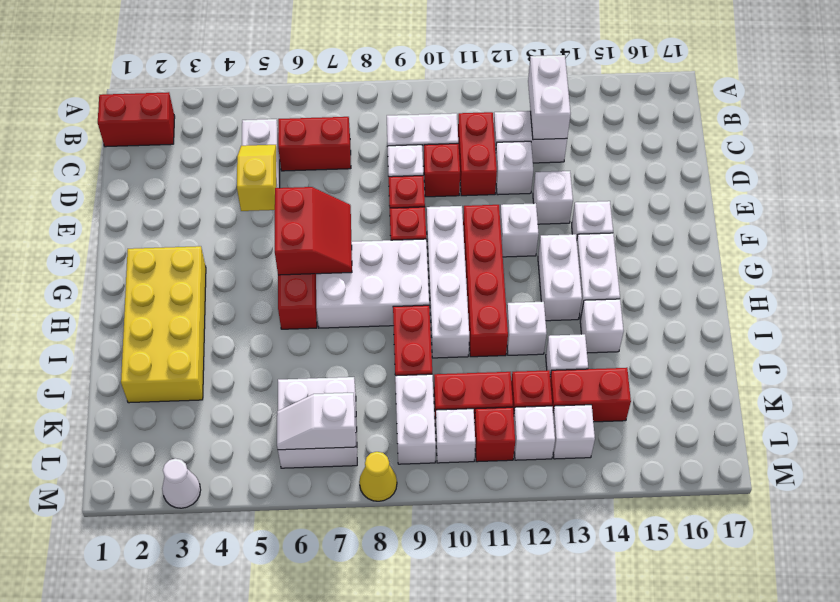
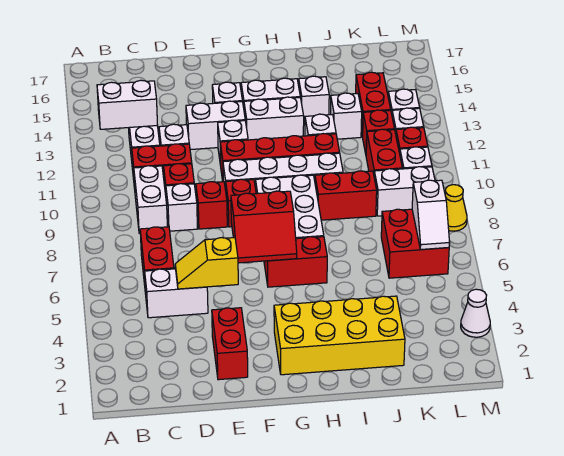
red 1x2 brick [98,92,175,147] -> red 1x2 brick moved to [212,308,248,380]
white 1x1 brick [533,171,573,224] -> white 1x2 brick [186,101,245,150]
red 2x2 slope [275,187,352,275] -> red 2x2 slope turned to [231,191,297,263]
white 2x2 brick [278,377,357,468] -> red 2x2 brick [381,209,449,278]

